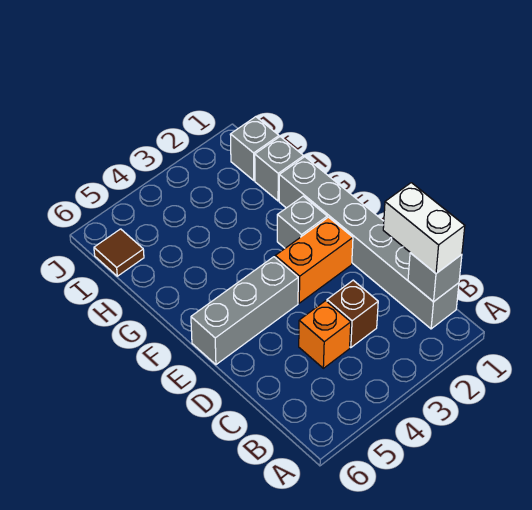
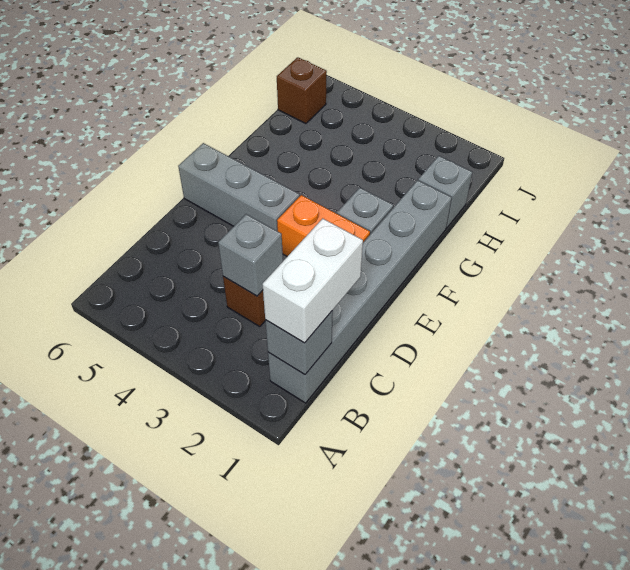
orange 1x1 brick [299,301,351,368] -> none
grey 1x1 brick [230,117,279,180] -> grey 1x1 brick moved to [218,214,283,296]
brown 1x1 tile [94,229,144,276] -> brown 1x1 brick [277,57,327,124]

